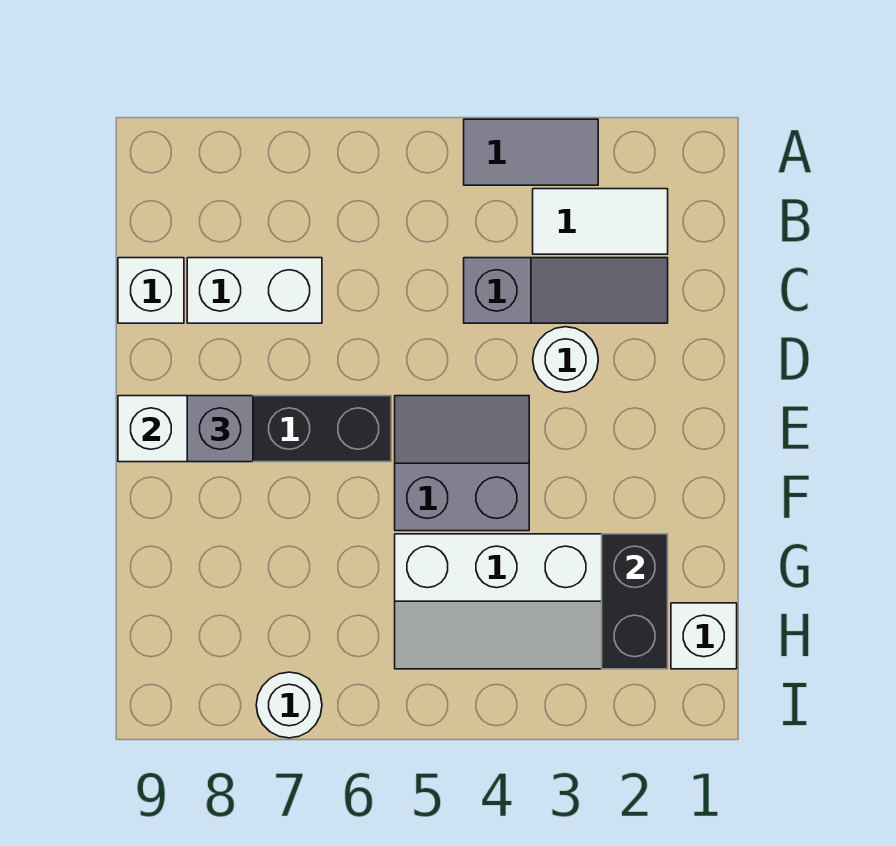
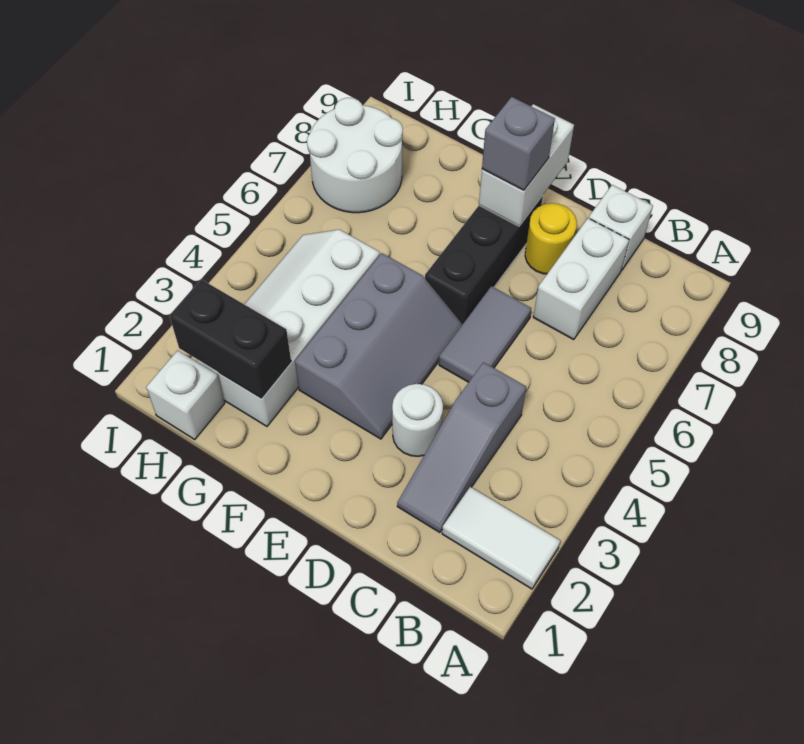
grey 1x2 tile [464,119,598,185] -> grey 1x2 tile moved to [439,286,531,382]
white 1x2 tile [533,189,668,254] -> white 1x2 tile turned to [442,487,560,589]
none -> yellow 1x1 round brick [525,203,577,274]
grey 2x2 slope [395,396,529,531] -> grey 2x3 slope [295,253,463,439]
white 1x1 round brick [256,672,322,738] -> white 2x2 round brick [307,98,403,213]

